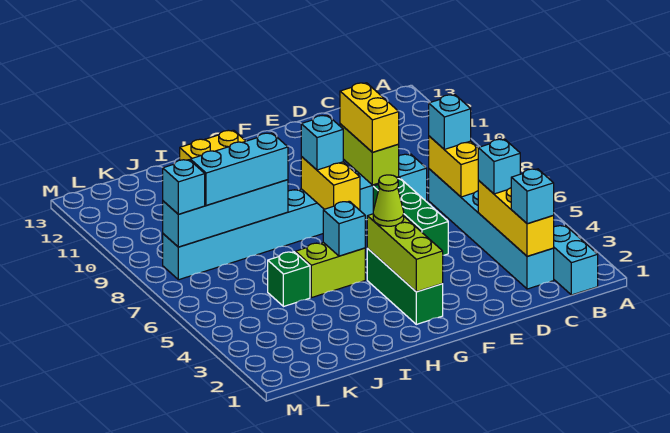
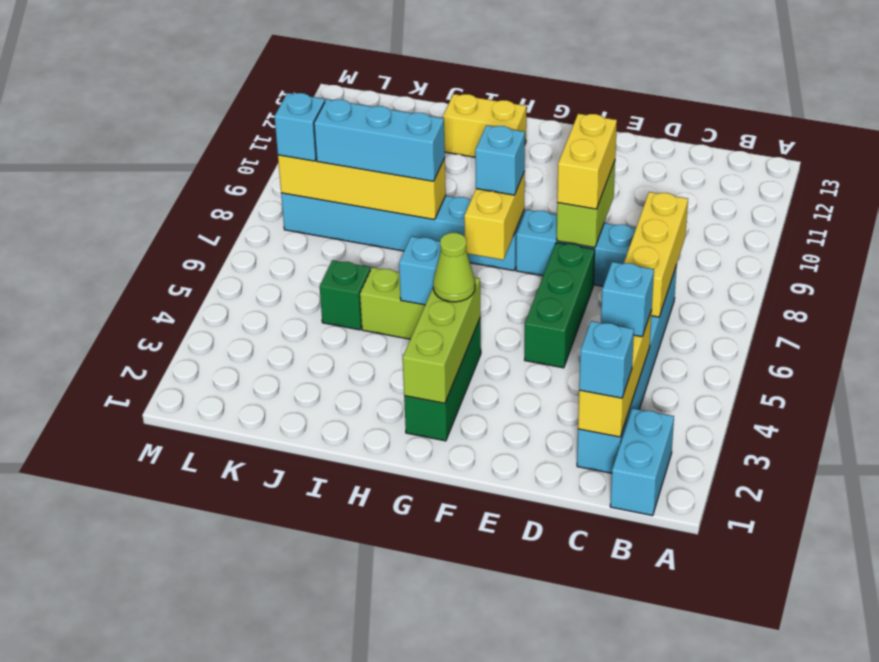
yellow 1x2 brick [429,136,479,197] -> yellow 1x3 brick [624,192,688,317]
cyan 1x1 brick [429,95,471,149] -> none
cyan 1x4 brick [163,180,288,247] -> yellow 1x4 brick [278,155,446,220]

